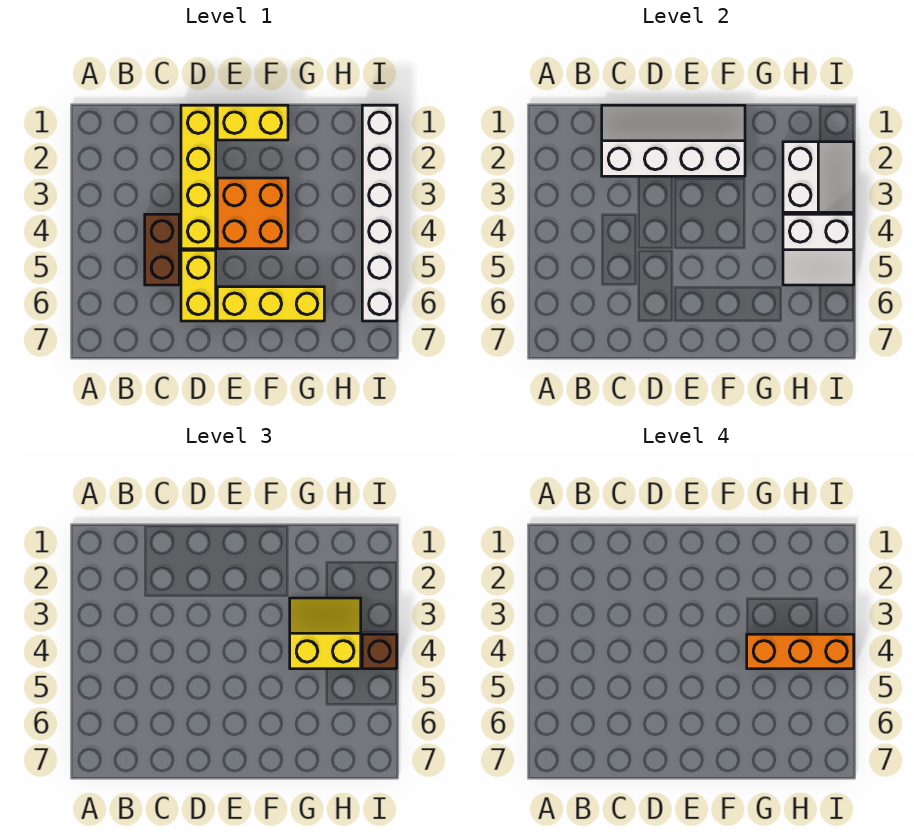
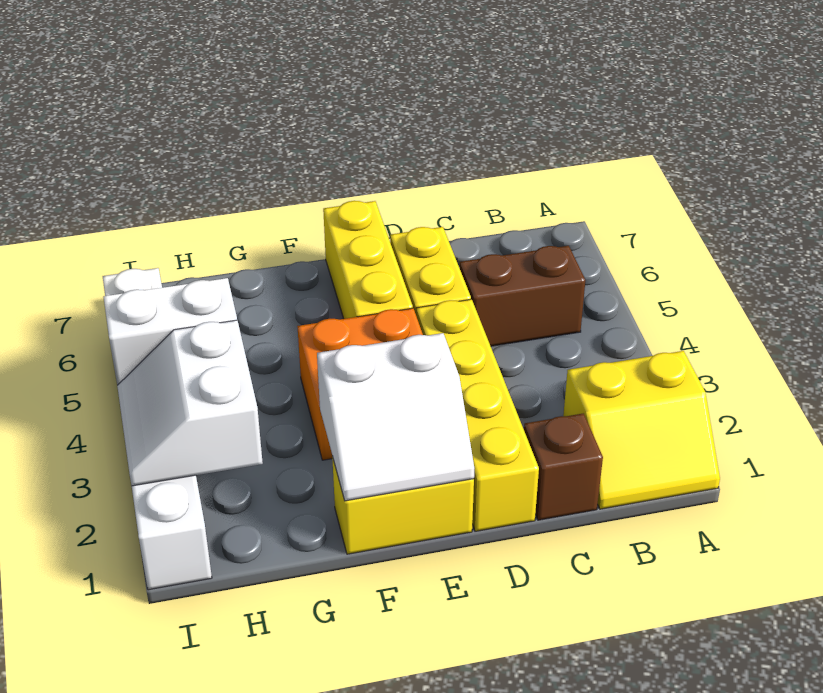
white 2x4 slope [602,105,745,176] -> white 2x2 slope [317,333,474,501]
brown 1x2 brick [145,214,179,285] -> brown 1x2 brick turned to [460,246,585,346]
yellow 1x3 brick [217,287,324,321] -> yellow 1x3 brick turned to [323,201,413,319]
yellow 2x2 slope [290,598,361,669] -> yellow 2x2 slope moved to [563,351,720,509]
orange 1x3 brick [747,634,854,669] -> none
brown 1x1 brick [362,634,397,669] -> brown 1x1 brick moved to [524,413,603,520]

